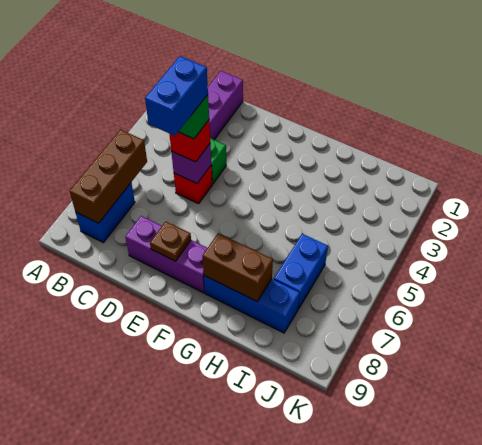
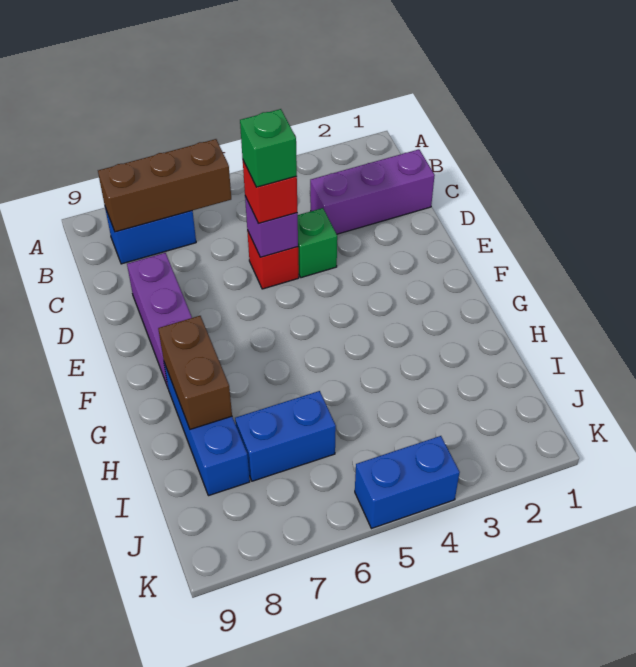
blue 1x2 brick [145,56,208,136] -> blue 1x2 brick moved to [355,436,460,529]
brown 1x1 plate [150,222,191,261] -> none

